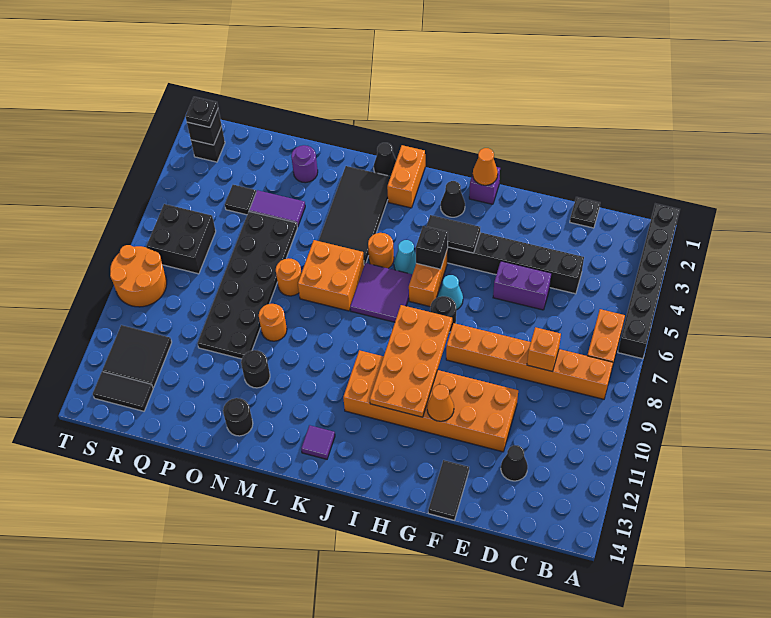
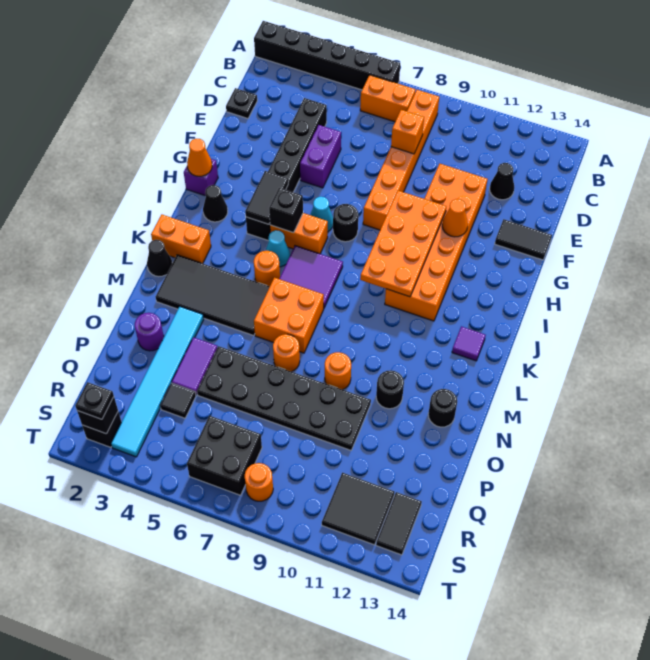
orange 2x4 plate [370,305,452,417] -> orange 2x4 plate turned to [360,191,446,297]
none -> cyan 1x6 tile [111,307,204,457]
orange 2x2 round brick [110,245,167,307] -> orange 1x1 round brick [245,463,273,501]

